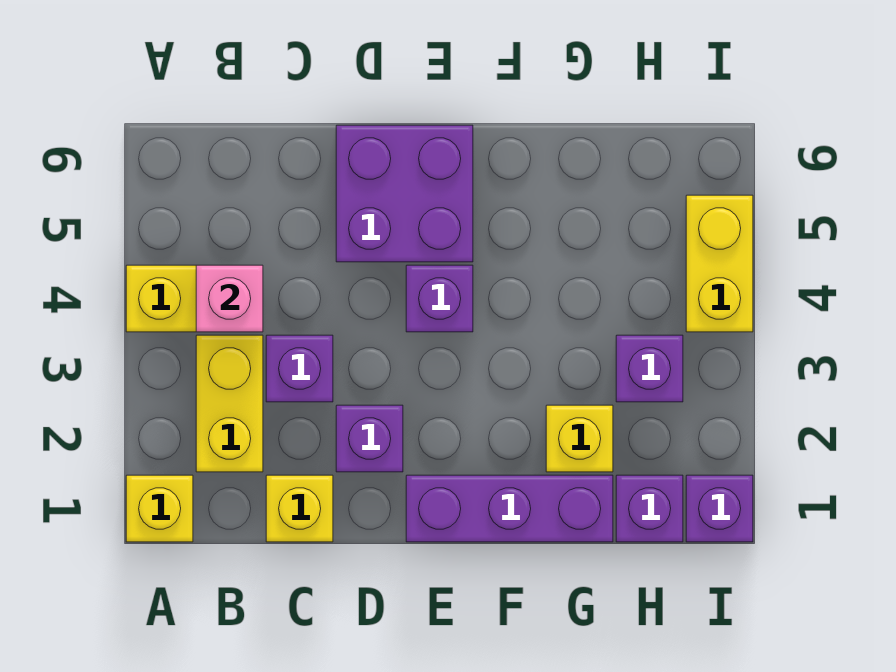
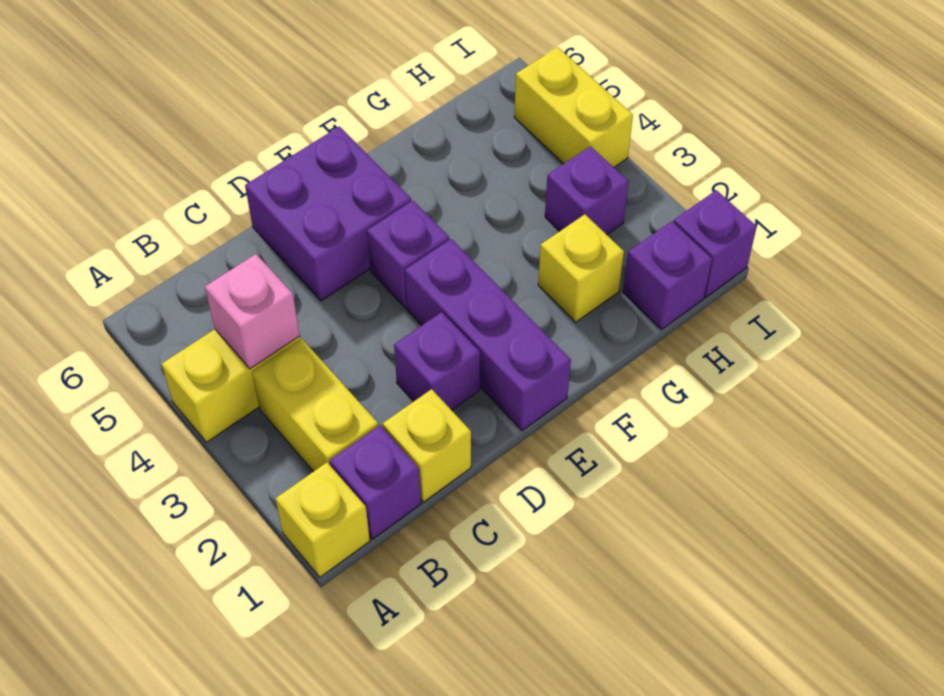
purple 1x1 brick [266,335,333,402] -> purple 1x1 brick moved to [330,426,421,539]
purple 1x3 brick [406,475,613,542] -> purple 1x3 brick turned to [405,239,571,431]

